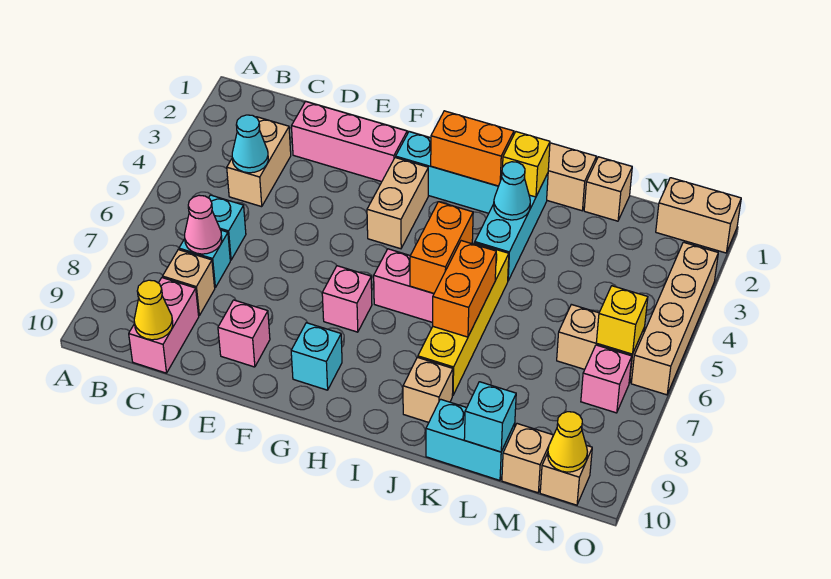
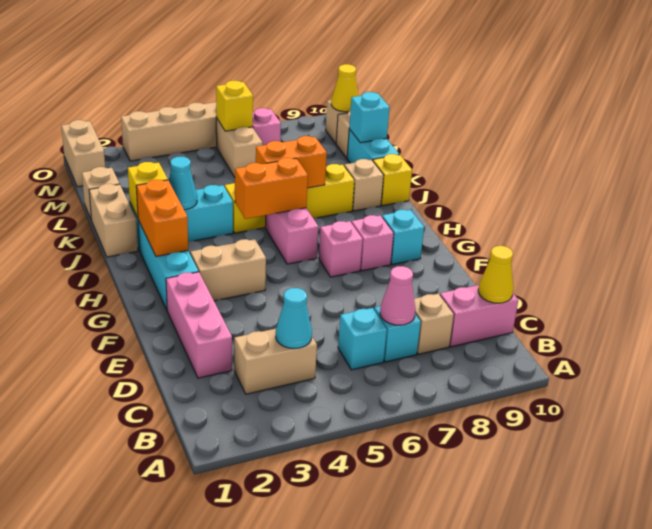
pink 1x1 brick [218,300,270,367] -> pink 1x1 brick moved to [352,215,394,271]
none -> yellow 1x1 brick [373,154,412,206]

